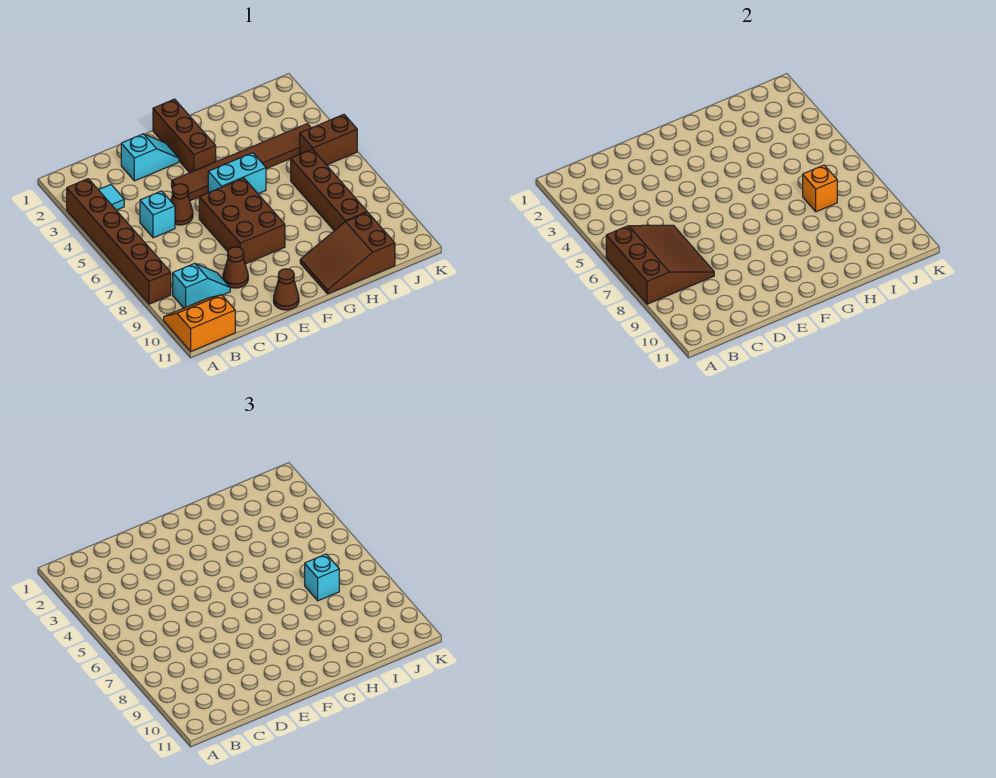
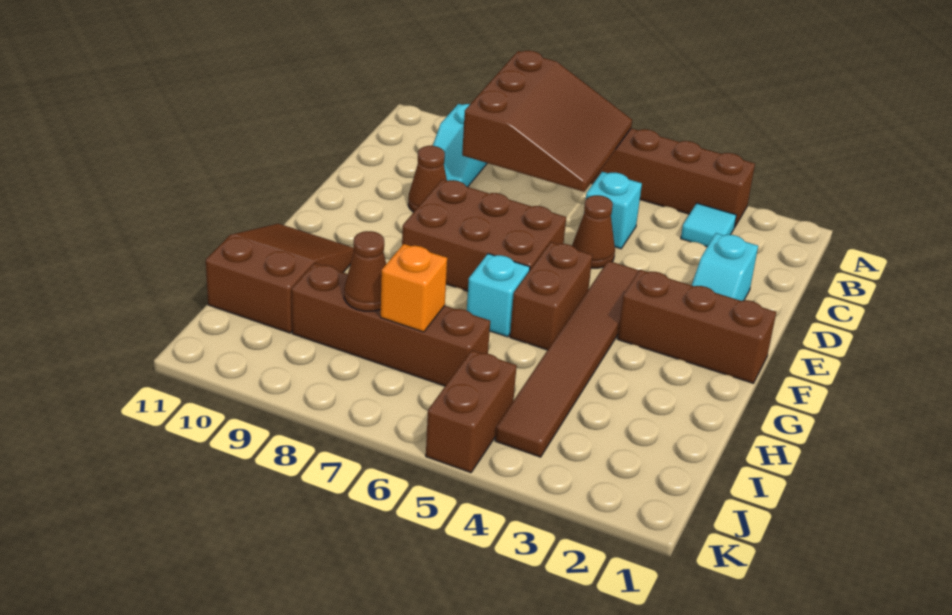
brown 3x3 slope [606,225,714,304] -> brown 3x3 slope turned to [462,51,632,192]
orange 2x2 slope [164,295,235,351] -> none
brown 1x1 cone [274,269,299,310] -> brown 1x1 cone moved to [344,231,386,311]
cyan 1x2 brick [208,153,266,194] -> brown 1x2 brick [510,242,593,350]
cyan 1x1 brick [305,554,339,601] -> cyan 1x1 brick moved to [467,254,530,337]

